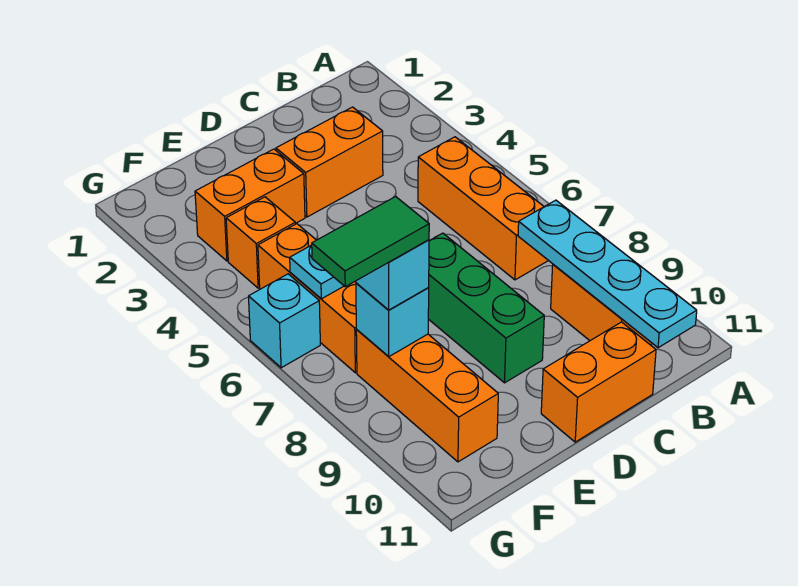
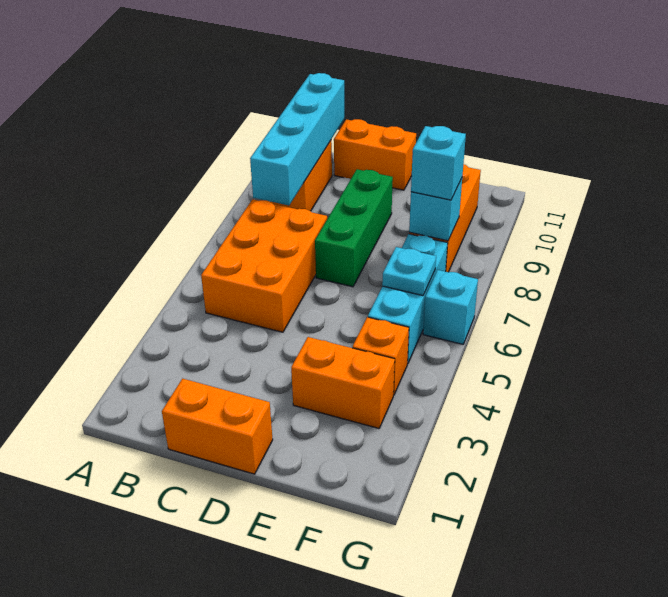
orange 1x3 brick [418,137,548,280] -> orange 2x3 brick [201,199,327,332]
cyan 1x4 plate [518,200,697,348] -> cyan 1x4 brick [250,73,344,206]
orange 1x2 brick [276,107,383,217] -> orange 1x2 brick moved to [162,379,273,474]
orange 1x3 brick [258,224,357,373] -> cyan 1x3 brick [368,234,448,364]
green 1x2 tile [312,197,429,287] -> none

